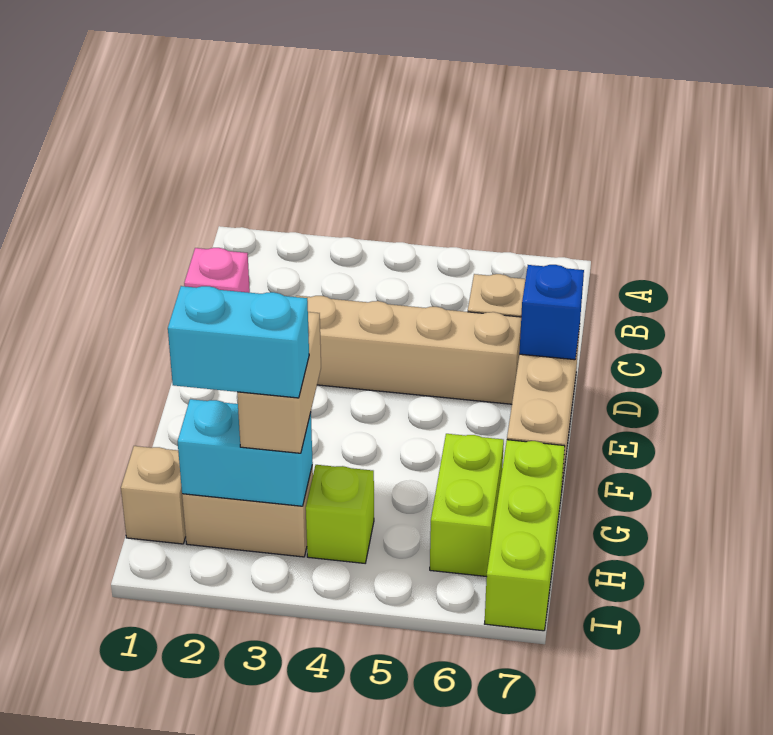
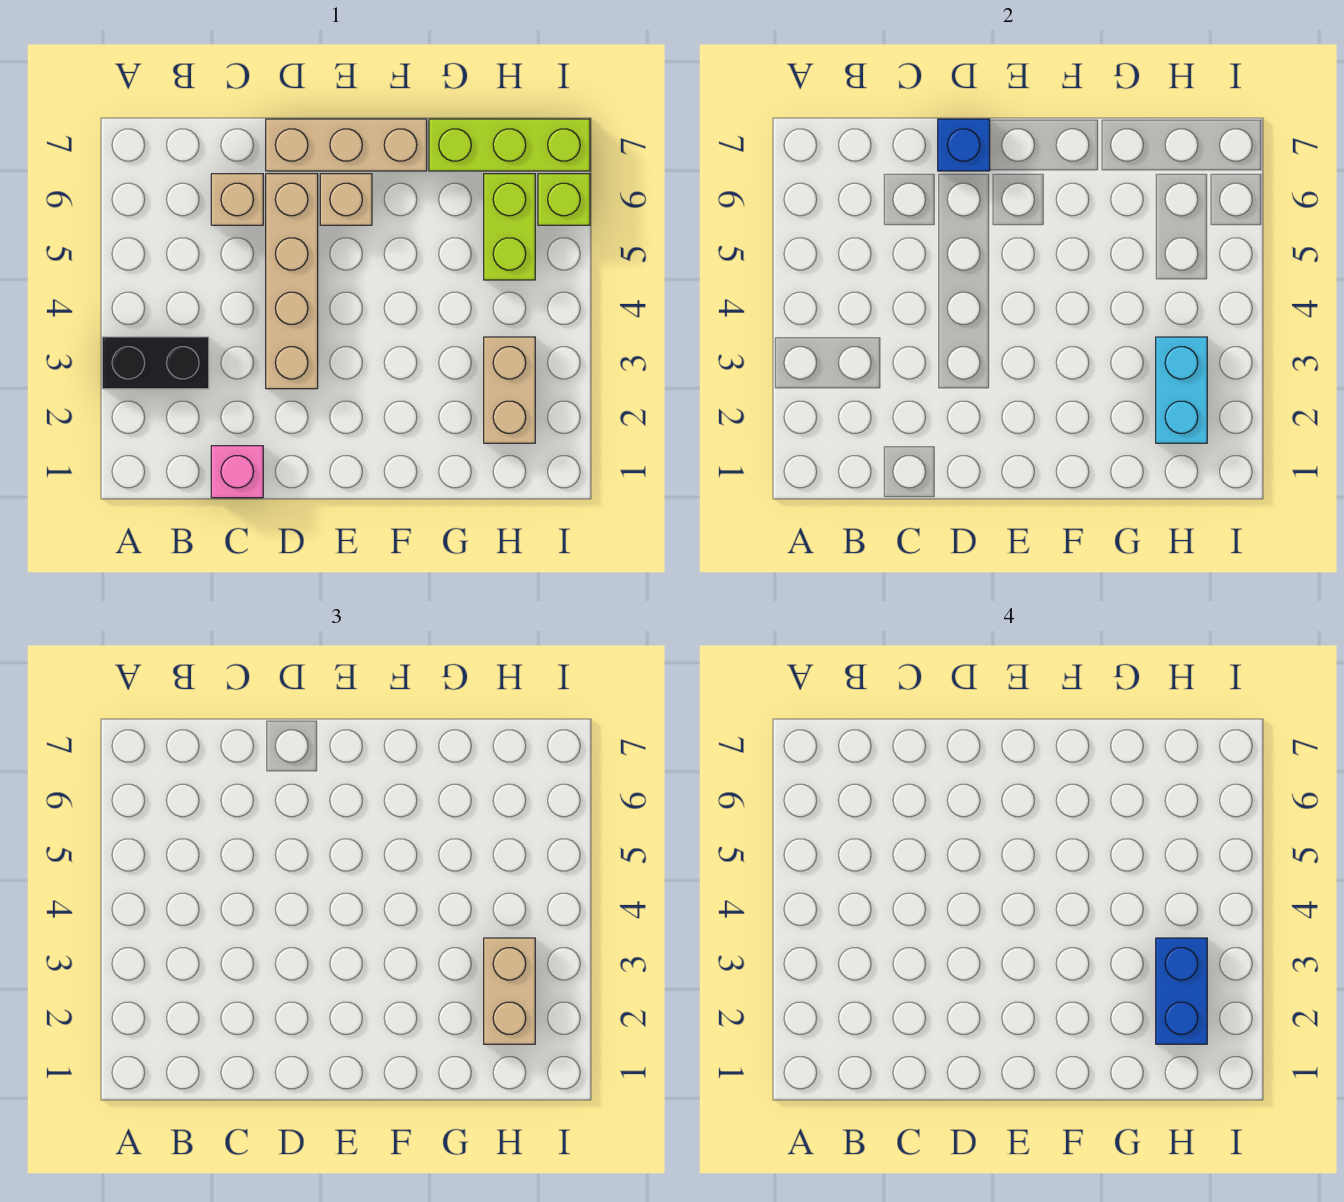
none -> black 1x2 brick [102,337,209,389]
tan 1x2 brick [237,312,321,453] -> tan 1x2 brick turned to [484,938,535,1044]
lime 1x2 brick [430,434,504,577] -> lime 1x2 brick turned to [484,174,535,280]
tan 1x1 brick [121,446,186,544] -> tan 1x1 brick moved to [320,174,372,225]
cyan 1x2 brick [168,286,309,398] -> blue 1x2 brick [1156,938,1207,1044]
lime 1x1 brick [306,465,374,563] -> lime 1x1 brick moved to [538,174,590,225]

